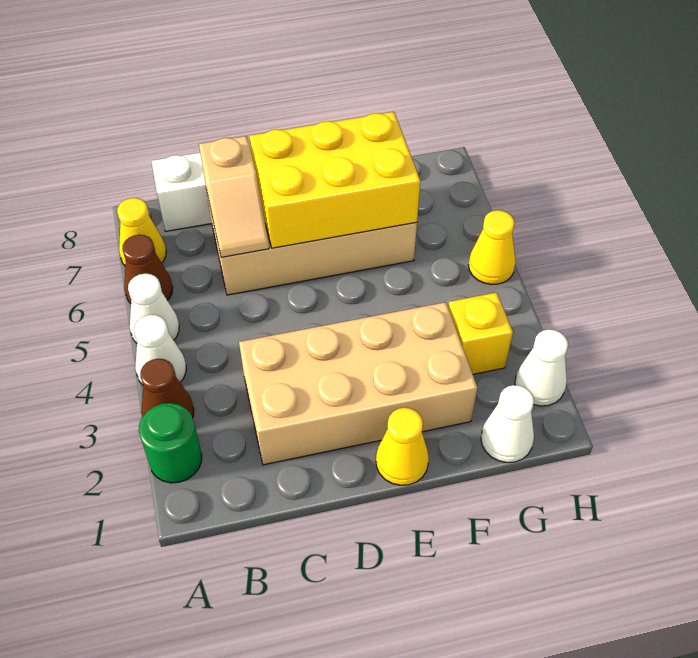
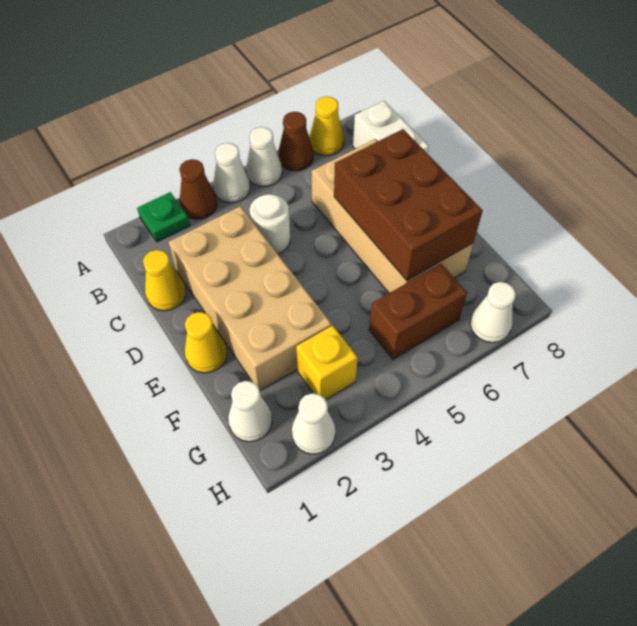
green 1x1 round brick [139,403,202,483] -> green 1x1 plate [137,192,190,242]
none -> white 1x1 round brick [250,194,290,254]
tan 1x2 slope [199,136,269,257] -> none
yellow 2x3 brick [249,112,420,248] -> brown 2x3 brick [334,129,483,280]
none -> brown 1x2 brick [369,264,467,359]
yellow 1x1 cone [469,210,516,285] -> yellow 1x1 cone moved to [143,250,186,311]
none -> white 1x1 cone [470,282,516,343]

